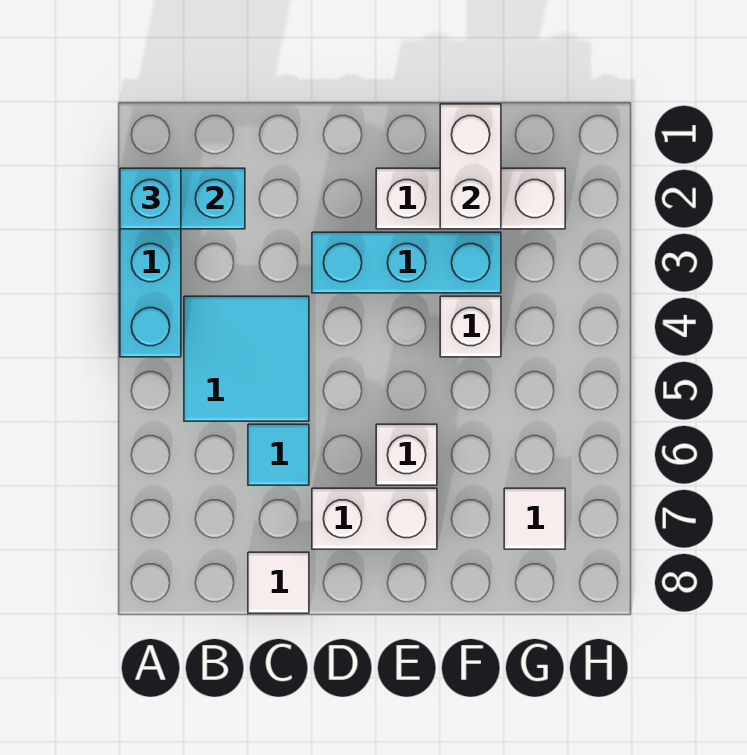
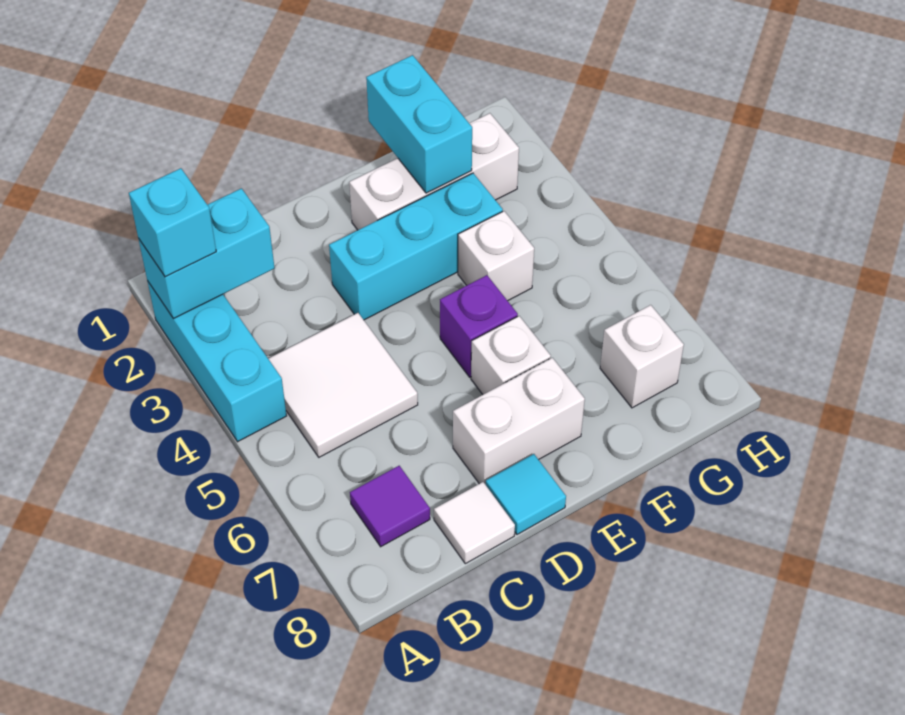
cyan 2x2 tile [184,296,309,421] -> white 2x2 tile [268,313,418,457]
none -> purple 1x1 tile [350,466,430,547]
cyan 1x1 tile [248,424,309,485] -> cyan 1x1 tile moved to [486,454,566,534]
none -> purple 1x1 brick [440,275,518,377]
white 1x2 brick [440,104,501,229] -> cyan 1x2 brick [366,55,472,193]
white 1x1 tile [504,488,565,549] -> white 1x1 brick [600,305,684,408]

